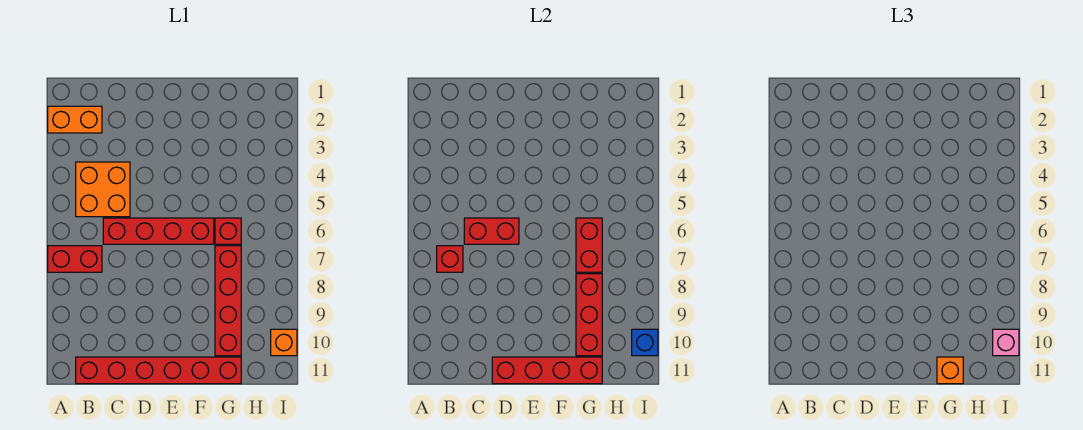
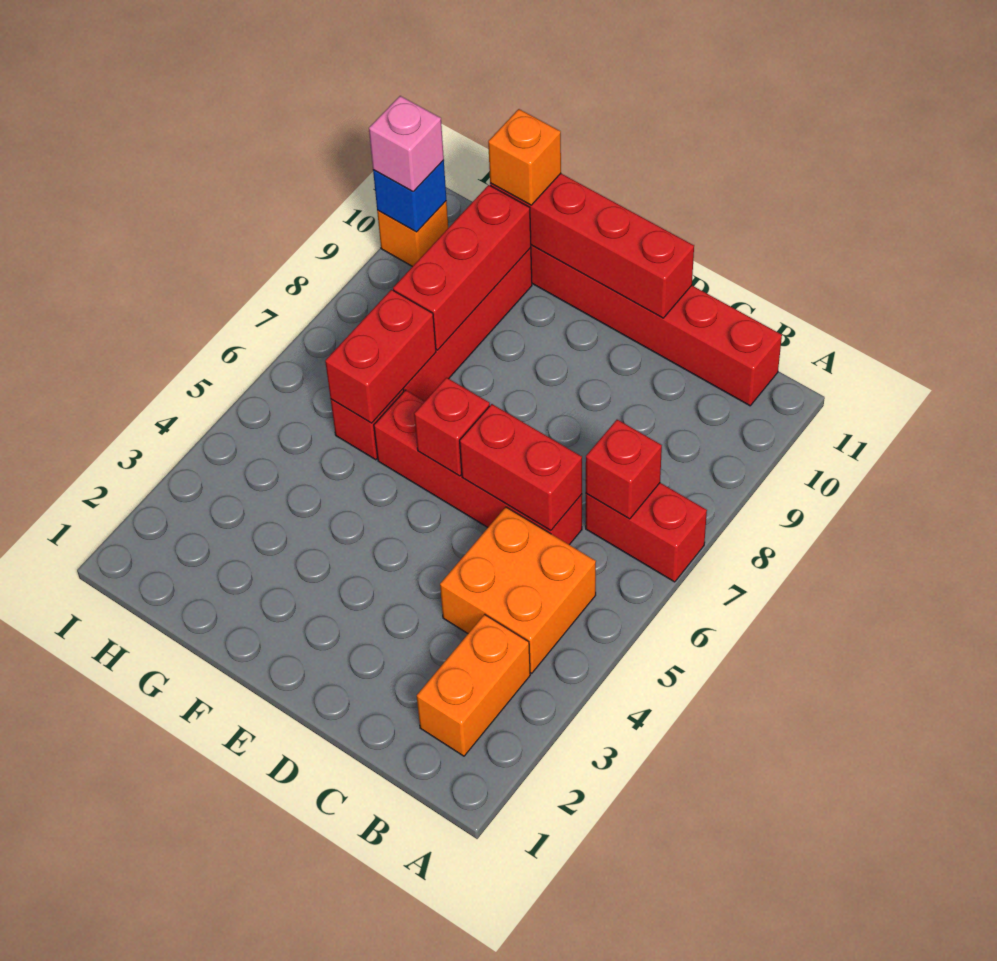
orange 1x2 brick [48,106,102,133] -> orange 1x2 brick turned to [417,614,530,756]
none -> red 1x1 brick [414,378,490,476]

